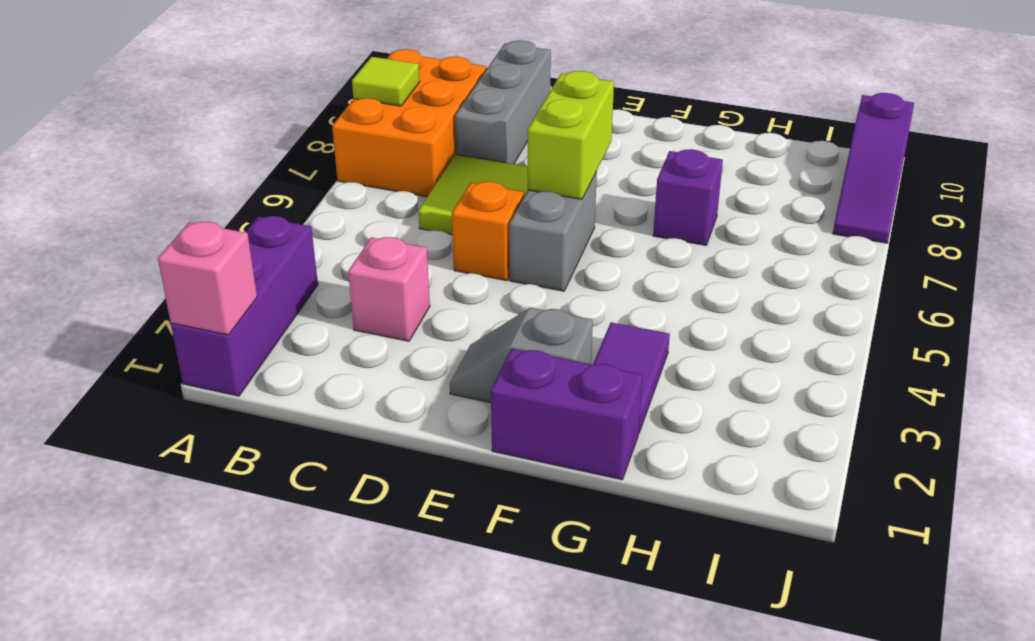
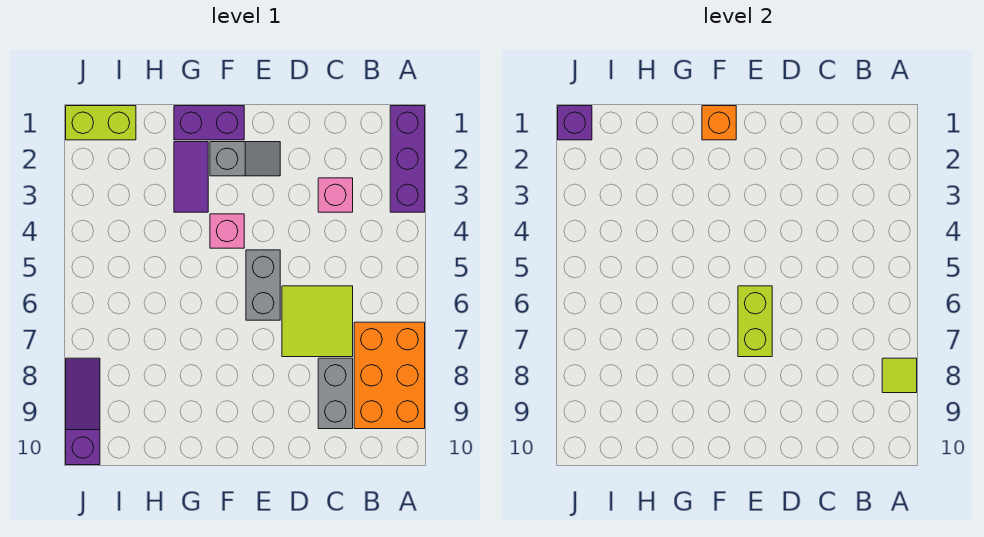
pink 1x1 brick [158,222,257,335] -> pink 1x1 brick moved to [210,214,244,248]
grey 1x3 brick [455,41,551,164] -> grey 1x2 brick [318,358,353,429]
orange 1x1 brick [452,182,524,281] -> orange 1x1 brick moved to [702,106,736,140]
purple 1x1 brick [653,149,723,245] -> purple 1x1 brick moved to [558,106,592,140]
none -> lime 1x2 brick [66,106,136,140]

